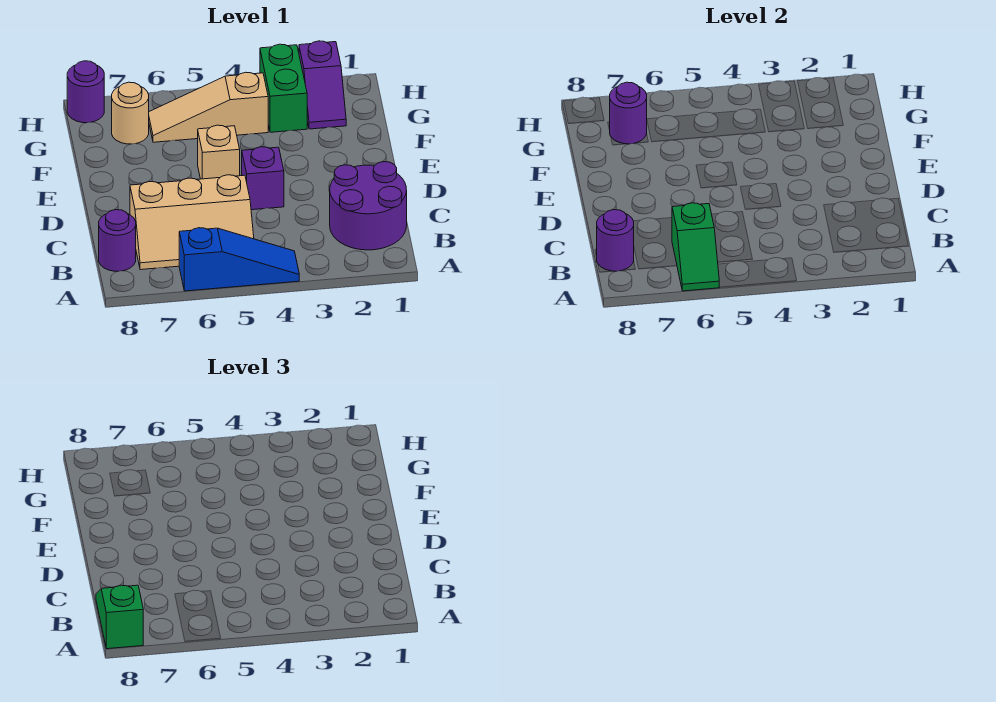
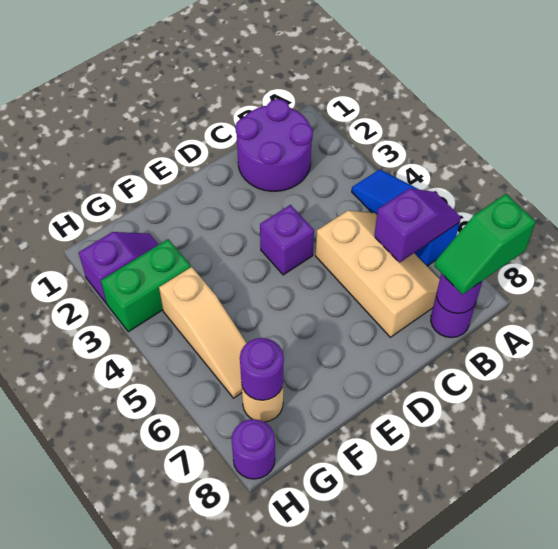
green 1x2 slope [672,203,720,291] -> purple 1x2 slope [374,189,461,262]
tan 1x1 brick [198,125,240,179] -> none

